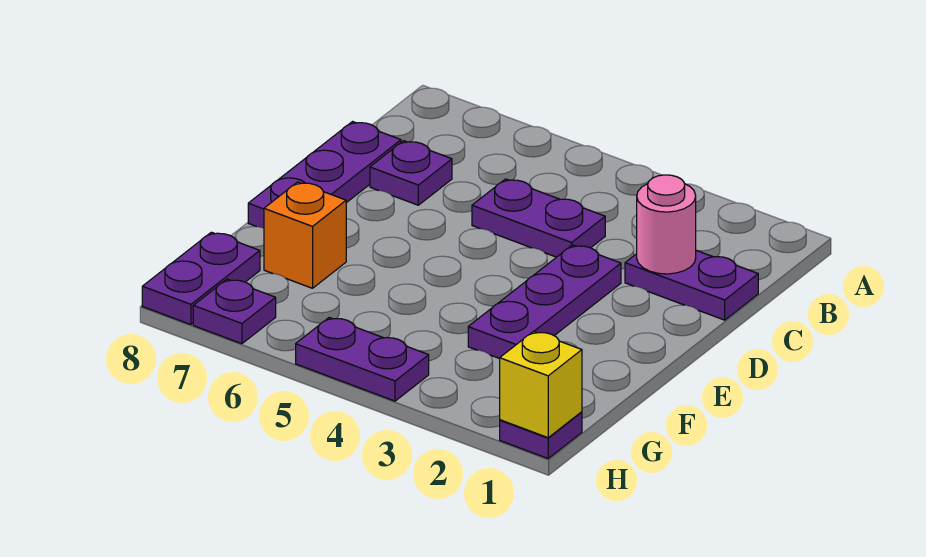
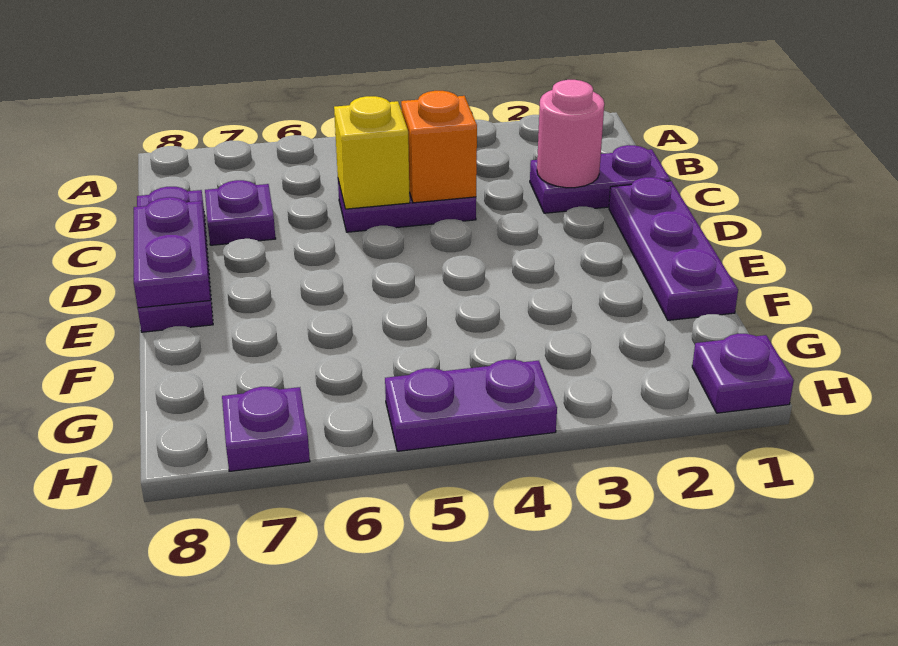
purple 1x3 plate [468,245,621,359] -> purple 1x3 plate moved to [609,177,738,320]
orange 1x1 brick [264,182,346,288] -> orange 1x1 brick moved to [401,91,477,203]
purple 1x2 plate [142,232,260,325] -> purple 1x2 plate moved to [134,197,210,308]
yellow 1x1 brick [500,331,582,438] -> yellow 1x1 brick moved to [334,96,410,209]

